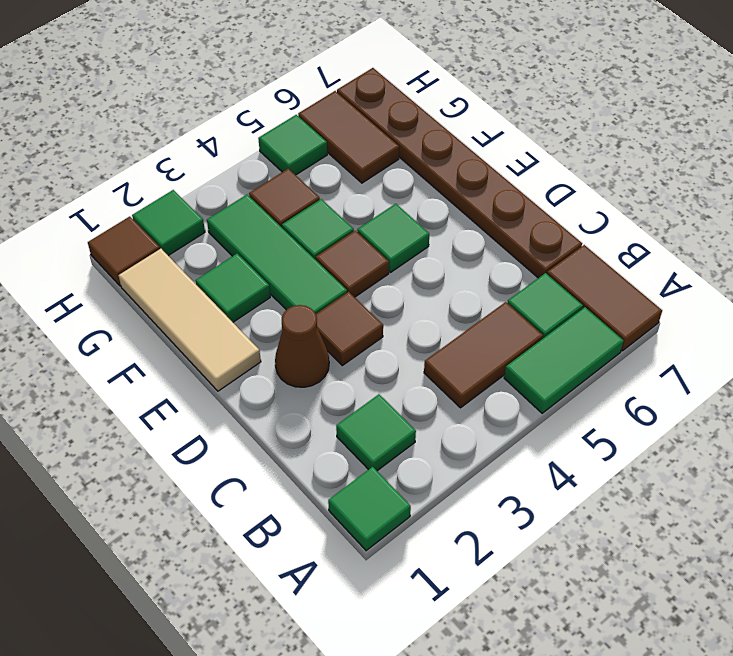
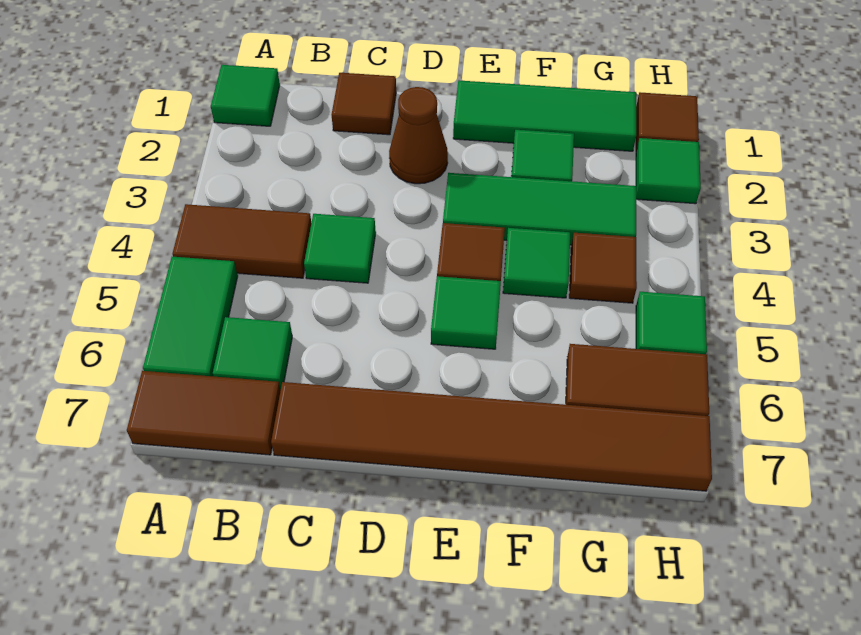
green 1x1 tile [336,394,416,471] -> green 1x1 tile moved to [304,214,376,283]
brown 1x2 tile [424,302,543,408] -> brown 1x2 tile turned to [172,204,311,278]
brown 1x6 plate [337,68,582,278] -> brown 1x6 tile [271,382,712,491]
brown 1x1 tile [316,292,383,365] -> brown 1x1 tile moved to [332,73,396,135]
tan 1x3 tile [118,249,261,391] -> green 1x3 tile [453,80,636,151]

